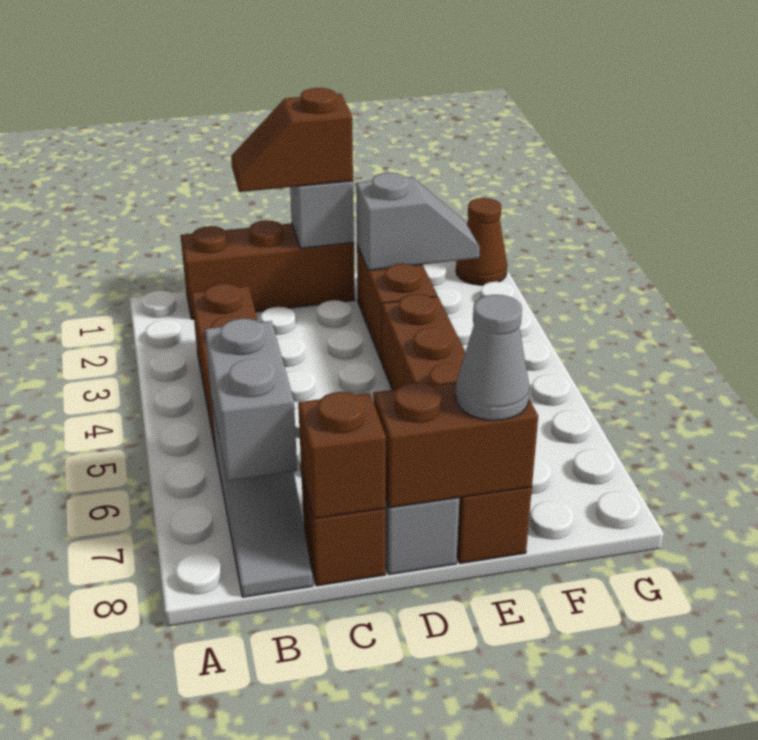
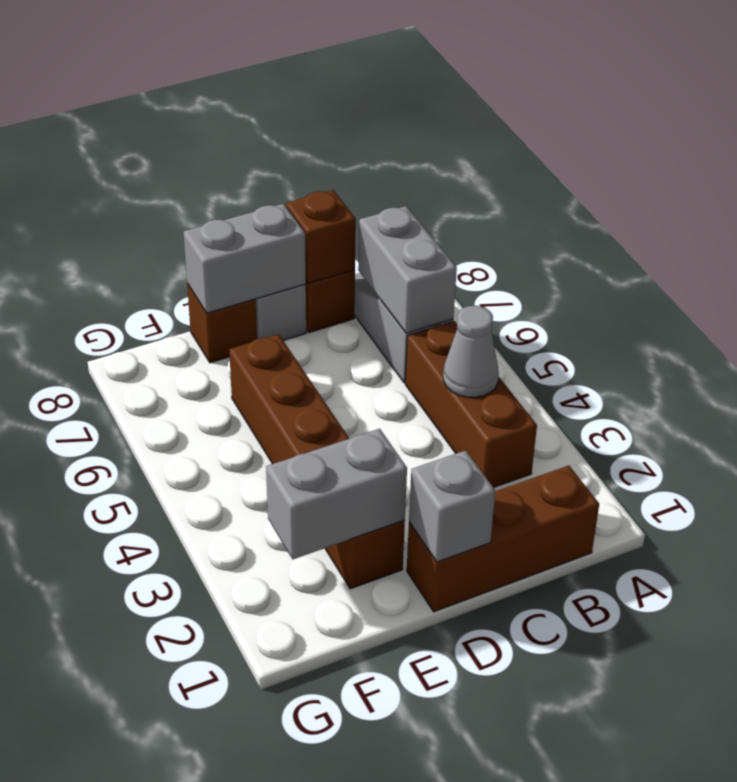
brown 1x2 slope [231,88,353,192] -> none
brown 1x2 brick [373,382,538,508] -> grey 1x2 brick [183,204,306,313]
grey 1x2 slope [356,173,480,270] -> grey 1x2 brick [266,429,407,559]
grey 1x1 cone [455,295,530,420] -> grey 1x1 cone moved to [443,306,499,397]
brown 1x1 cone [456,198,507,285] -> none

